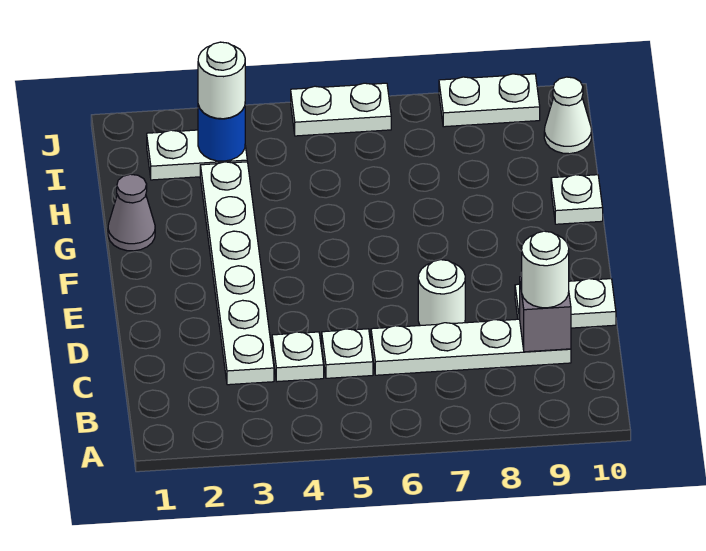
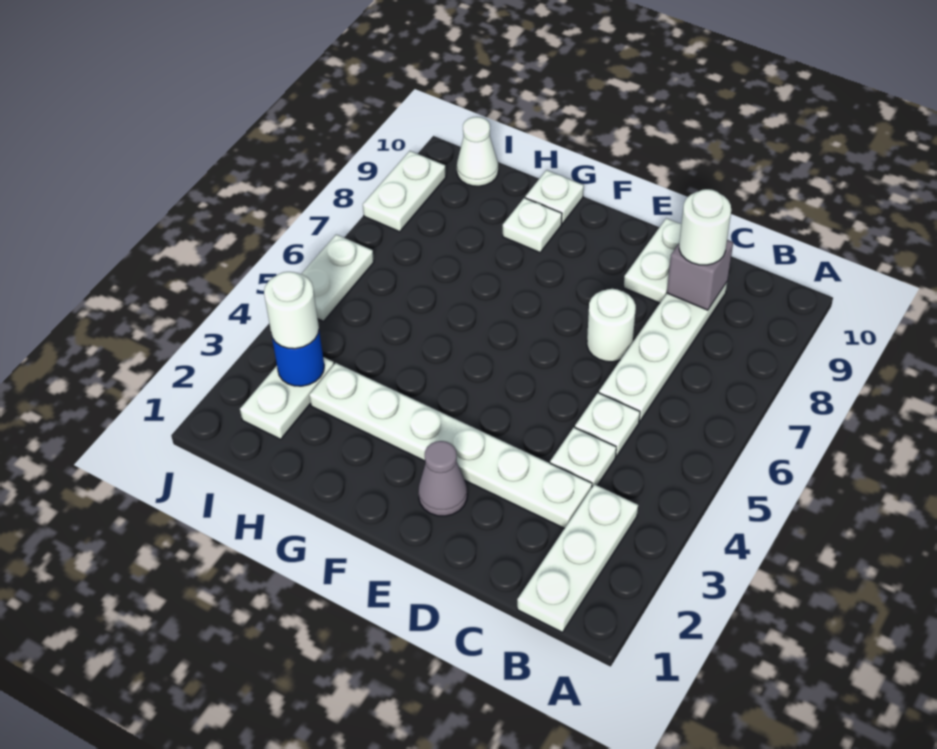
none -> white 1x3 plate [517,484,638,632]
grey 1x1 cone [108,174,155,251] -> grey 1x1 cone moved to [418,441,467,516]
none -> white 1x1 plate [503,198,562,252]

